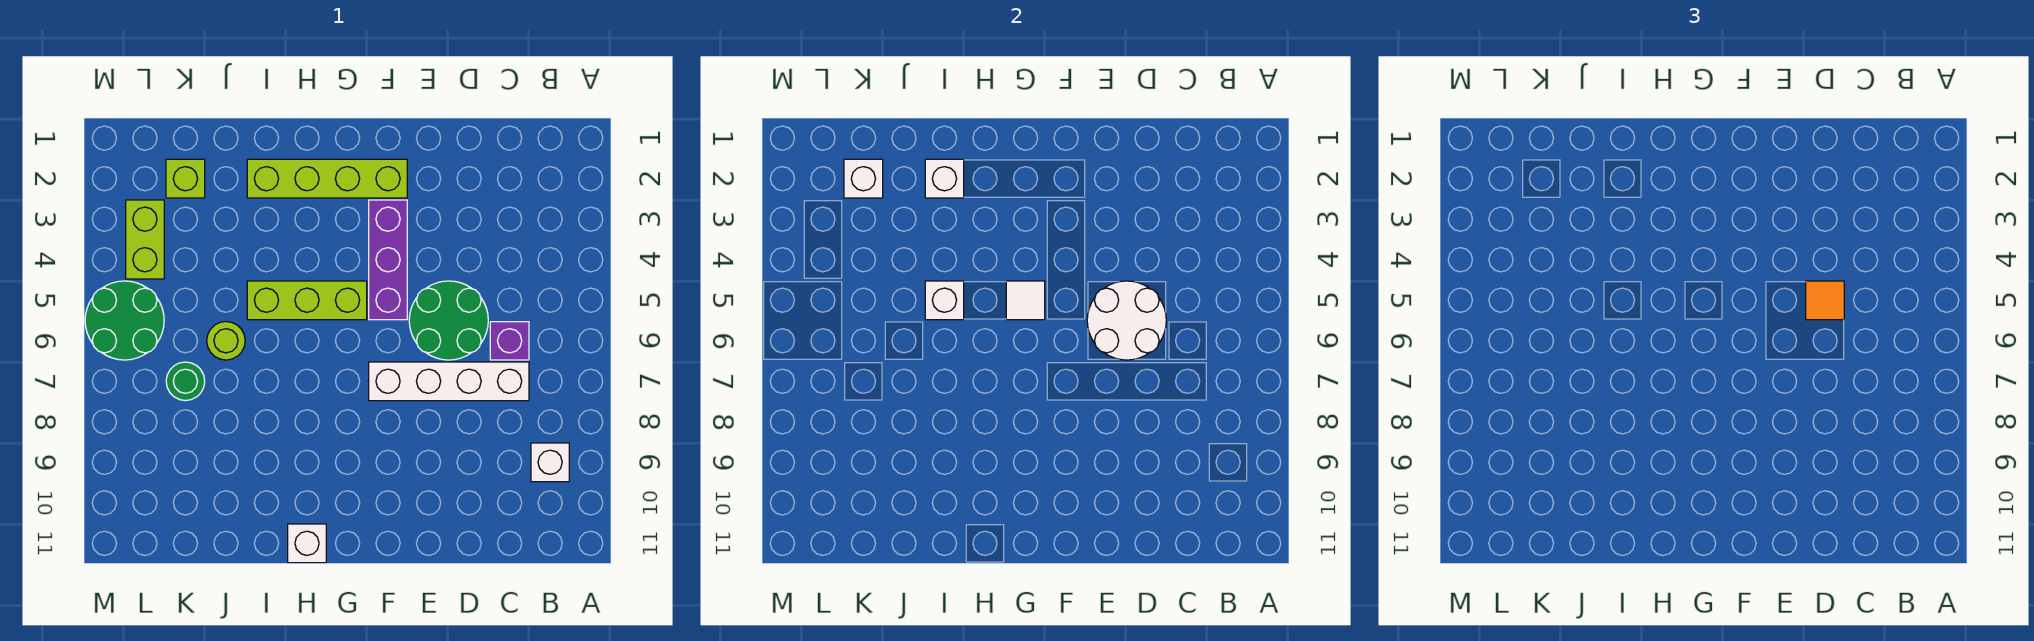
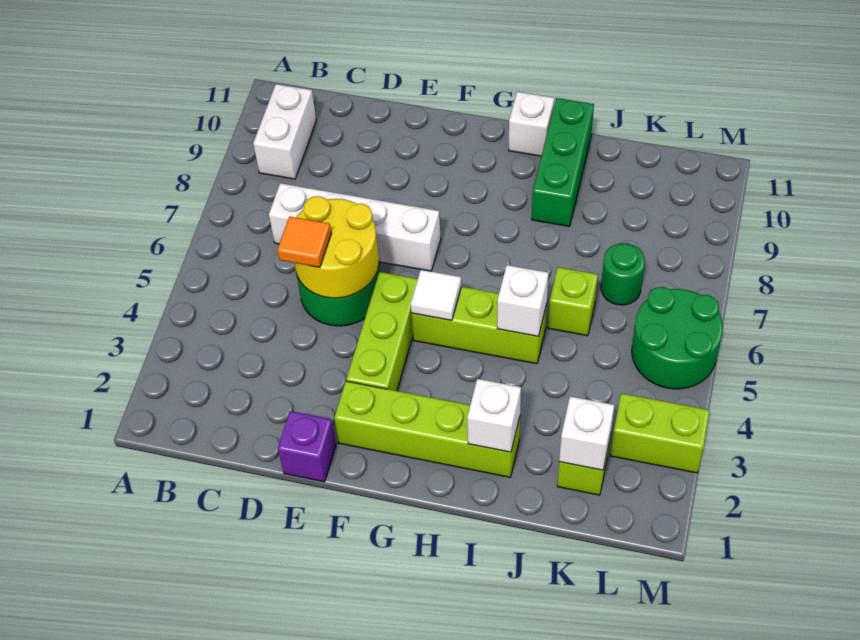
white 1x1 brick [531,443,569,482] -> white 1x2 brick [253,84,316,179]
purple 1x1 brick [490,322,529,360] -> purple 1x1 brick moved to [278,411,336,482]
white 2x2 round brick [1087,281,1166,360] -> yellow 2x2 round brick [294,196,379,298]
purple 1x3 brick [369,200,407,320] -> lime 1x3 brick [346,272,418,391]
none -> green 1x3 brick [532,98,594,227]
lime 1x1 round brick [207,322,245,360] -> lime 1x1 brick [548,267,598,336]
lime 1x2 brick [126,200,164,279] -> lime 1x2 brick turned to [610,393,710,473]

